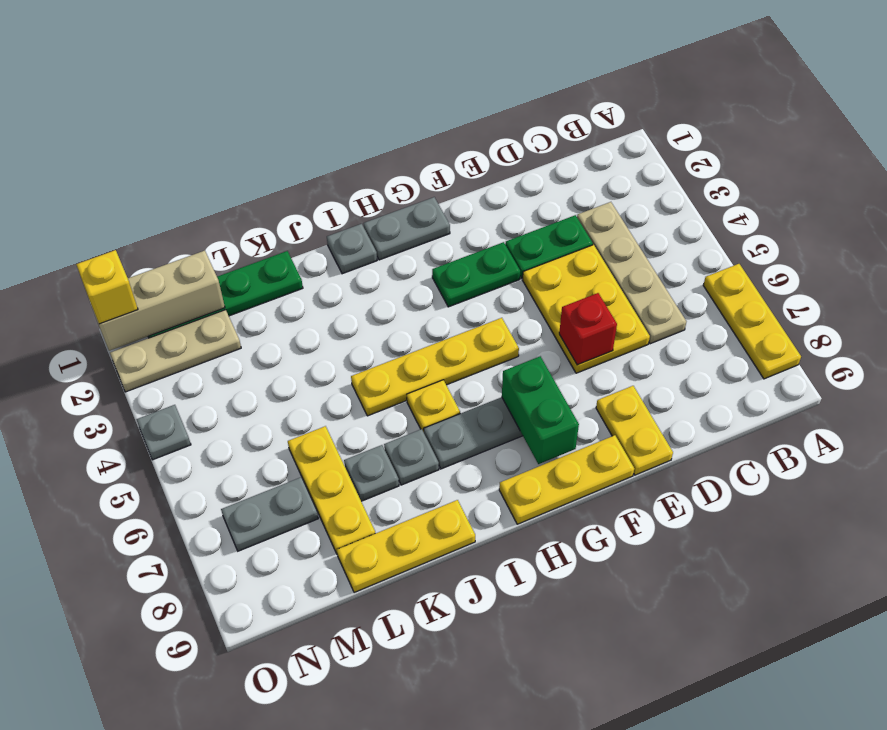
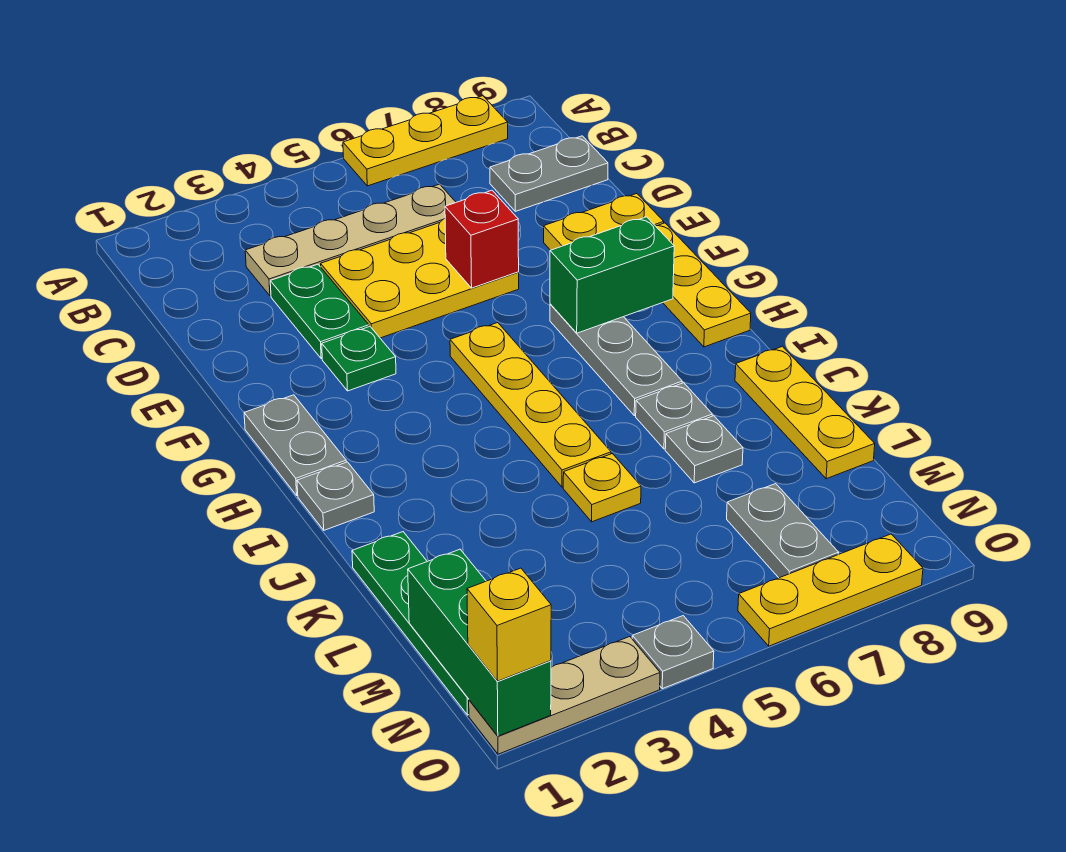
none -> grey 1x2 plate [490,136,608,211]
green 1x2 plate [432,242,520,307] -> green 1x1 plate [322,327,396,391]
yellow 1x1 plate [407,380,460,432] -> yellow 1x1 plate moved to [563,454,641,522]
yellow 1x3 plate [288,426,375,553] -> yellow 1x3 plate moved to [738,534,923,646]
tan 1x3 brick [91,251,225,351] -> green 1x3 brick [408,549,551,736]
tan 1x3 plate [110,310,241,392] -> tan 1x3 plate turned to [469,637,660,754]

